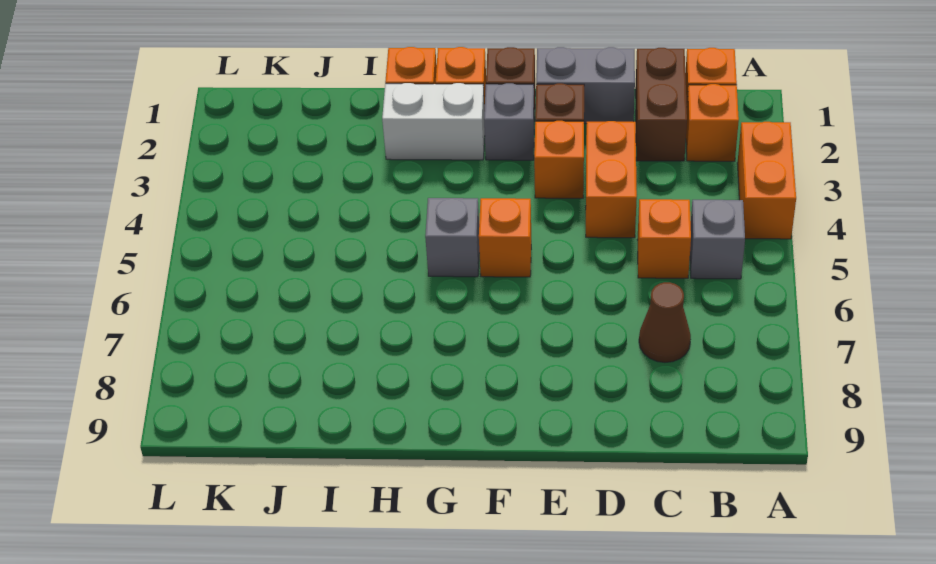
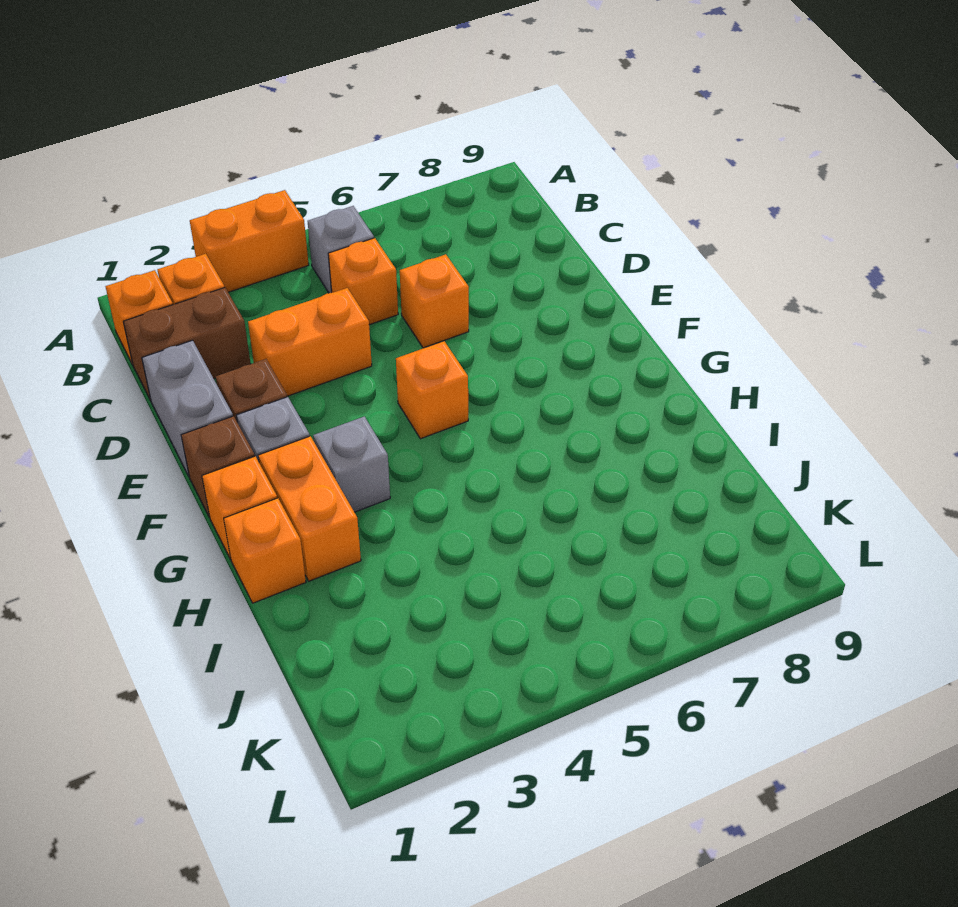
brown 1x1 cone [639,282,691,362] -> none
orange 1x1 brick [534,121,584,198] -> orange 1x1 brick moved to [400,254,469,348]
white 1x2 brick [382,83,485,160] -> orange 1x2 brick [258,436,361,581]
grey 1x1 brick [425,198,479,277] -> grey 1x1 brick moved to [313,416,390,512]

